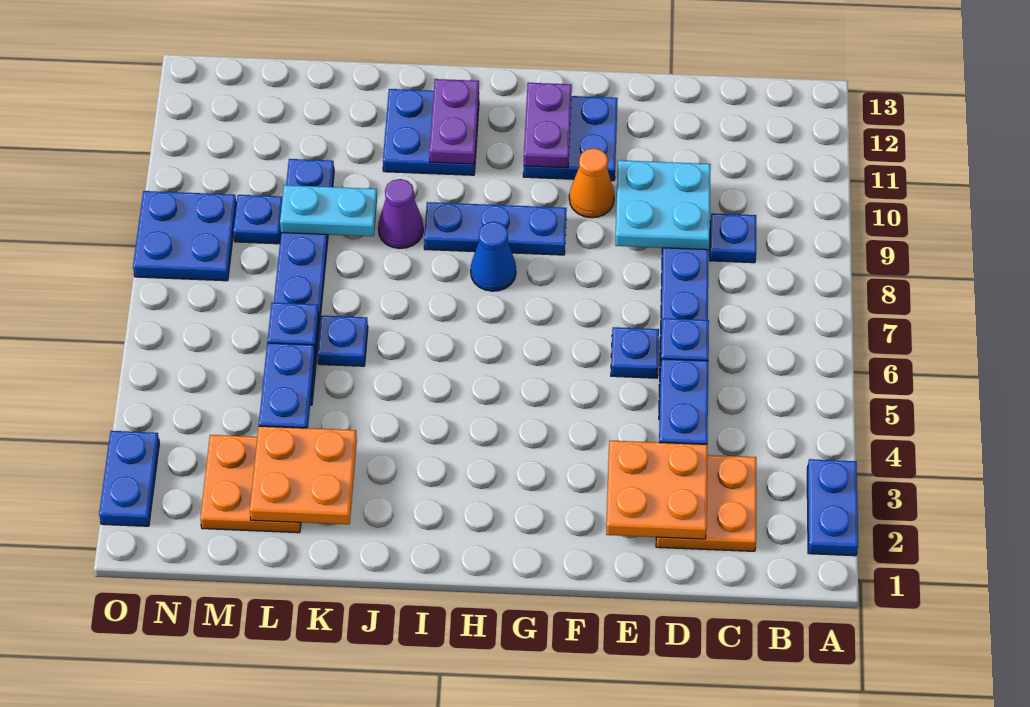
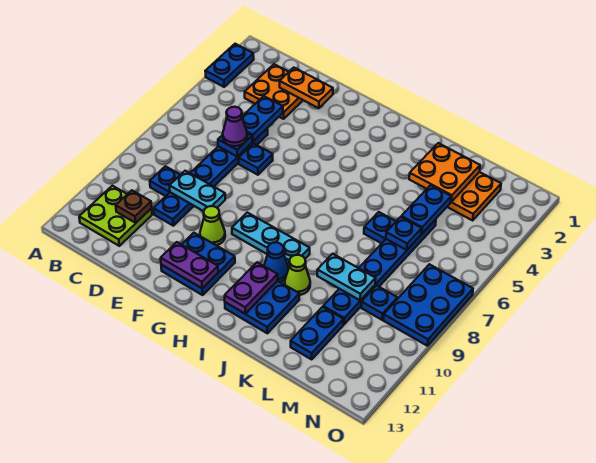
none -> lime 2x2 plate [79,186,152,246]
none -> brown 1x1 plate [116,190,152,223]
orange 2x2 plate [606,441,708,539] -> orange 1x2 plate [280,68,333,108]
cyan 2x2 plate [615,160,711,250] -> cyan 1x2 plate [170,171,225,211]
orange 1x1 cone [569,148,614,218] -> lime 1x1 cone [200,206,225,245]
blue 1x3 plate [424,202,567,255] -> cyan 1x3 plate [232,213,310,267]
purple 1x2 plate [524,83,572,168] -> purple 1x2 plate turned to [161,242,218,288]
blue 1x1 cone [471,222,516,291] -> blue 1x1 cone moved to [264,242,289,282]
purple 1x1 cone [378,179,423,248] -> purple 1x1 cone moved to [223,107,247,146]
none -> lime 1x1 cone [285,255,310,295]
blue 2x2 plate [133,191,236,281] -> blue 2x3 plate [383,264,473,346]
blue 1x2 plate [99,431,159,526] -> blue 1x2 plate moved to [291,307,344,359]

